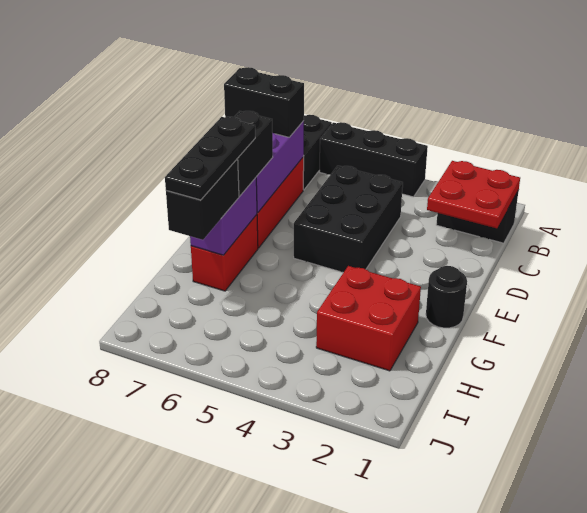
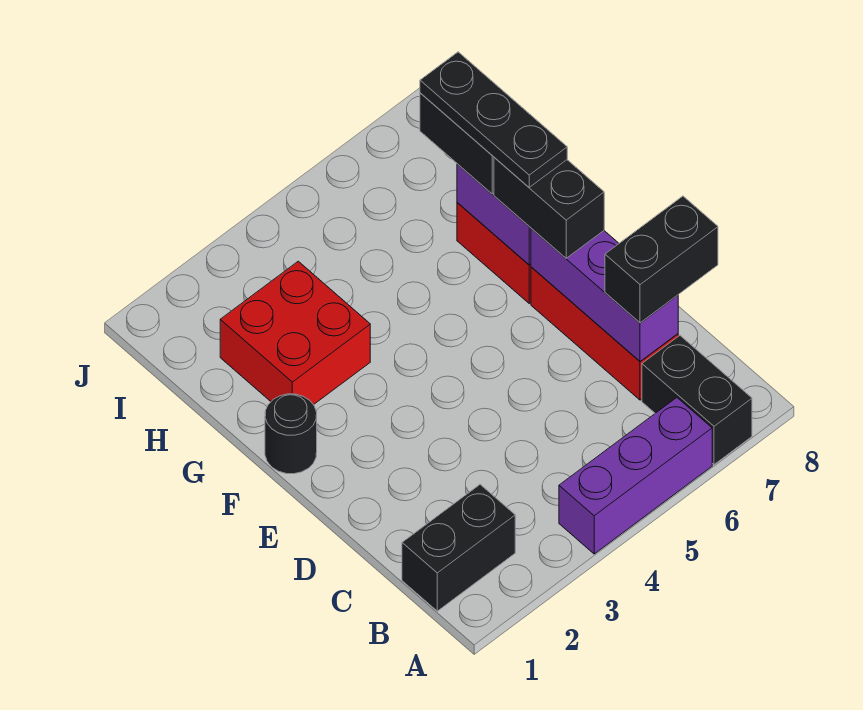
black 1x3 brick [320,122,428,197] -> purple 1x3 brick [559,398,712,554]
red 2x2 plate [427,161,520,228] -> none
black 2x3 brick [294,166,403,273] -> none

